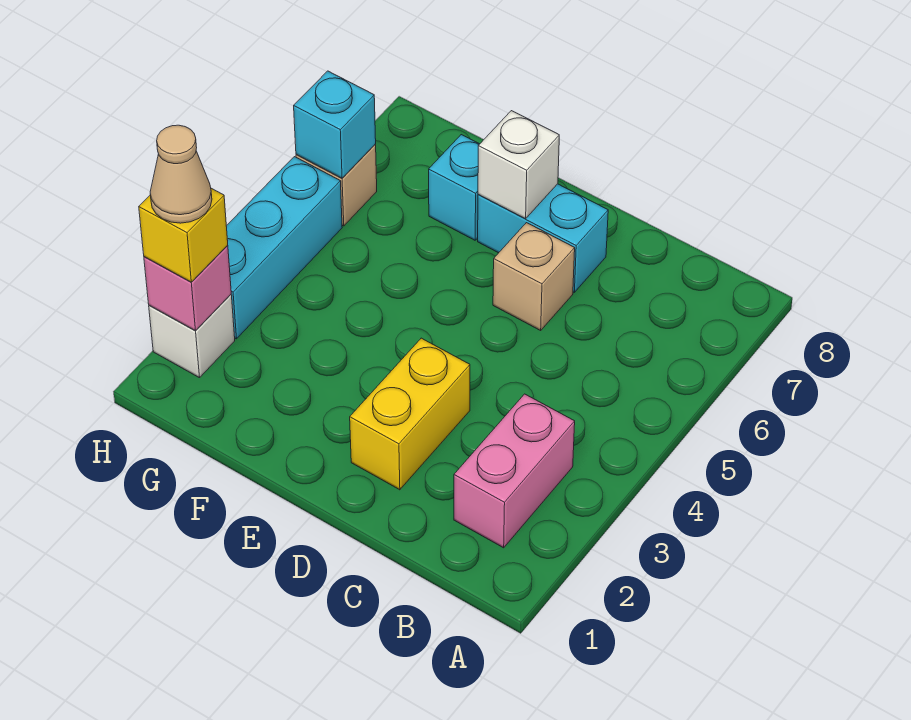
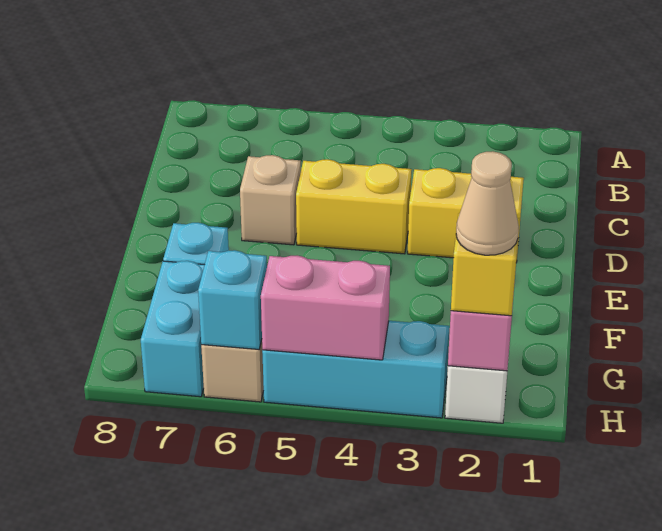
pink 1x2 brick [454,394,575,548] -> pink 1x2 brick moved to [261,256,390,360]
none -> yellow 1x2 brick [296,159,412,254]
cyan 1x2 brick [478,184,608,292] -> cyan 1x2 brick moved to [141,261,204,397]
white 1x1 brick [478,111,559,219] -> none

